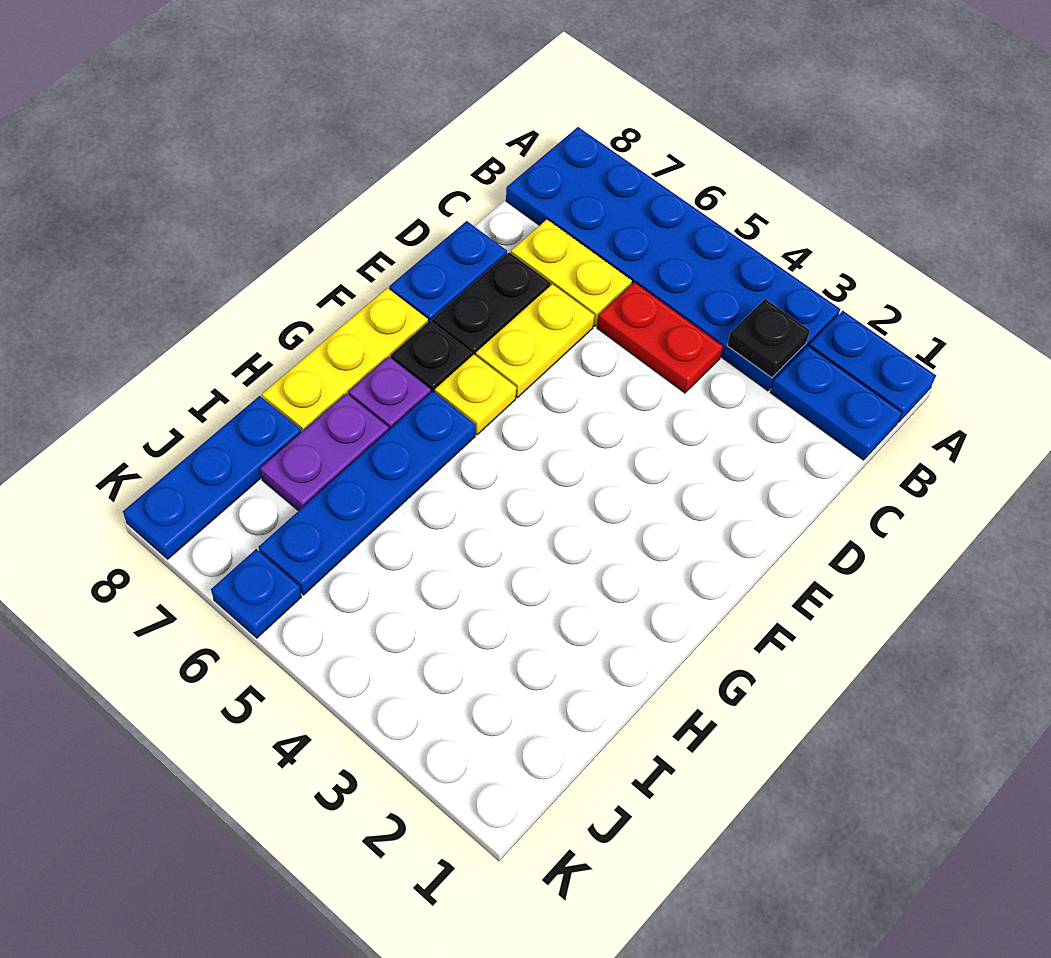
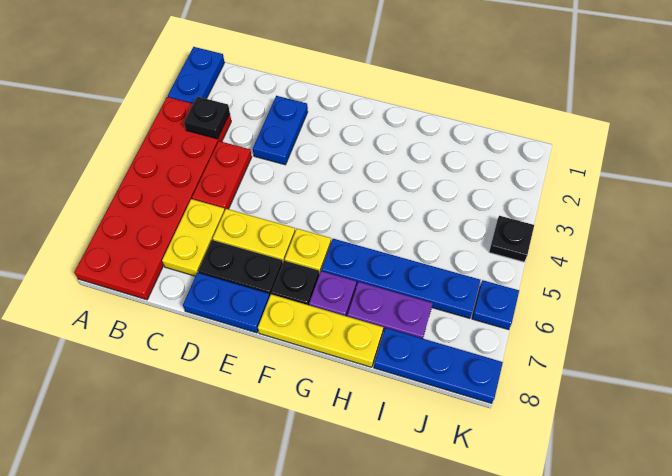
blue 2x6 plate [506,127,840,391] -> red 2x6 plate [74,97,231,300]
blue 1x2 plate [770,346,902,460] -> blue 1x2 plate moved to [253,96,308,165]
none -> black 1x1 plate [489,216,534,262]

